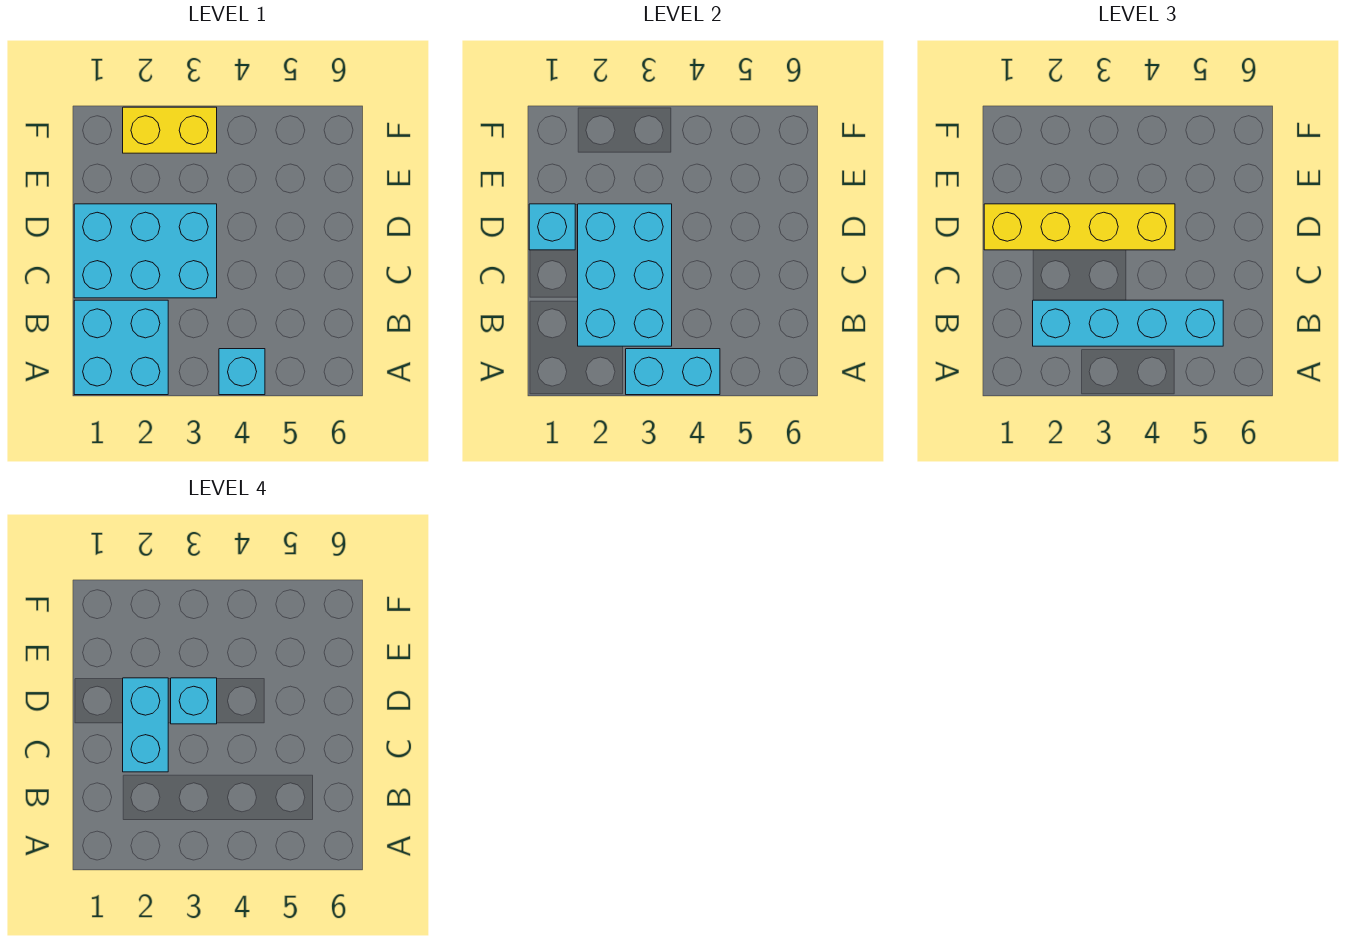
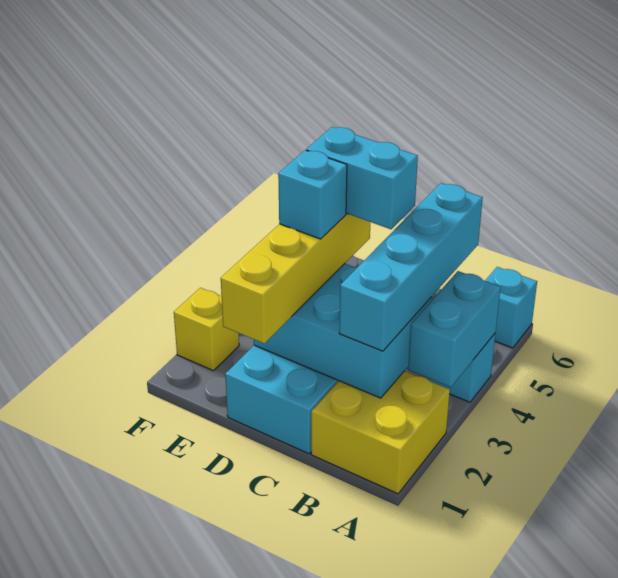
cyan 2x2 brick [74,300,168,395] -> yellow 2x2 brick [311,371,450,494]
cyan 1x2 brick [123,678,168,772] -> cyan 1x2 brick moved to [306,127,418,229]
cyan 1x1 brick [529,204,575,250] -> cyan 1x1 brick moved to [485,267,537,348]
yellow 1x2 brick [123,107,217,153] -> yellow 1x1 brick [174,288,239,371]

